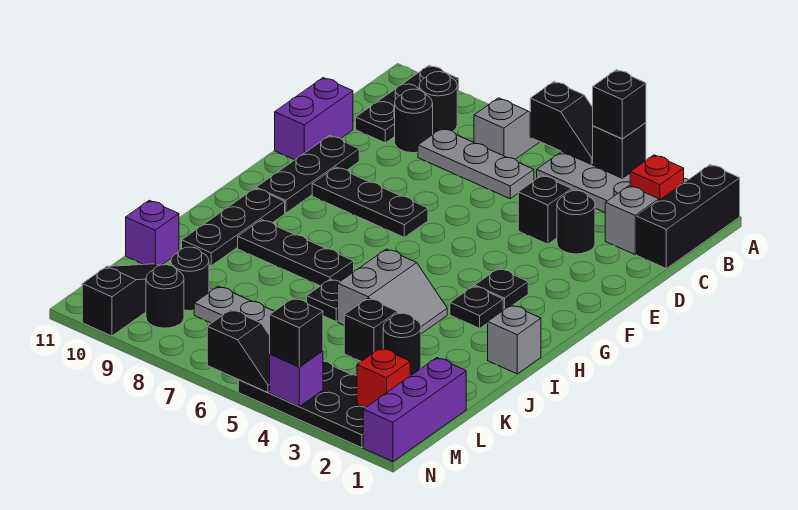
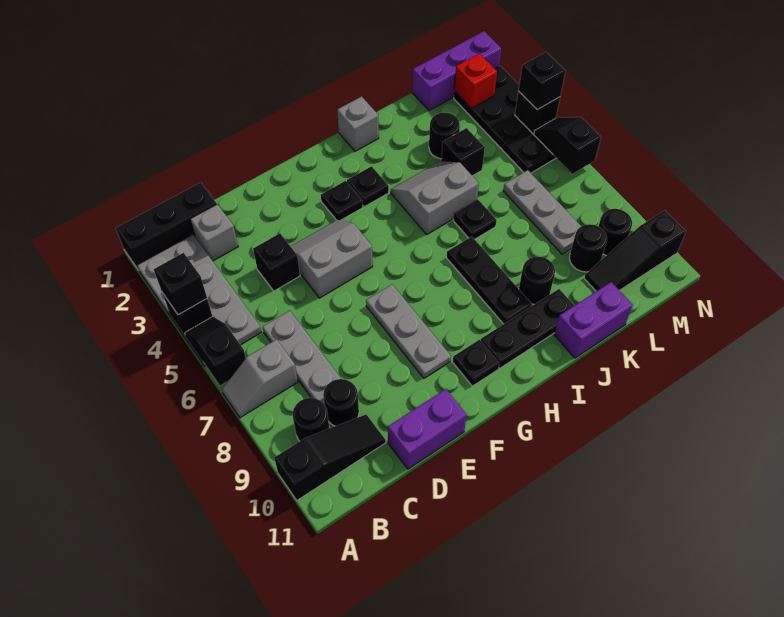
black 1x3 plate [356,65,459,143] -> black 1x3 slope [274,414,386,500]
red 1x1 brick [630,155,684,200] -> none
black 1x1 round brick [557,191,595,254] -> black 1x1 round brick moved to [519,257,555,304]
none -> grey 2x2 slope [291,220,373,298]
black 1x3 plate [256,136,359,213] -> black 1x1 plate [453,340,499,386]
black 1x3 plate [312,167,428,237] -> grey 1x3 plate [366,285,451,378]
purple 1x1 brick [126,200,179,266] -> purple 1x2 brick [554,282,633,358]
purple 1x1 brick [270,351,323,406] -> black 1x1 brick [515,91,560,134]

